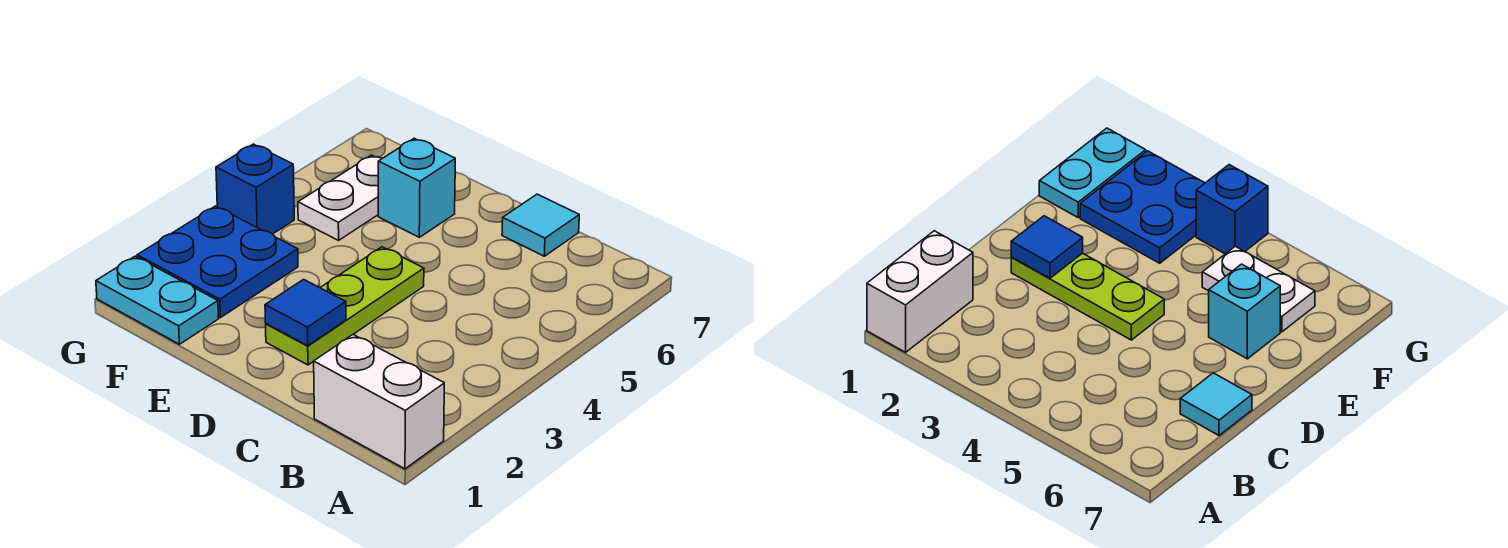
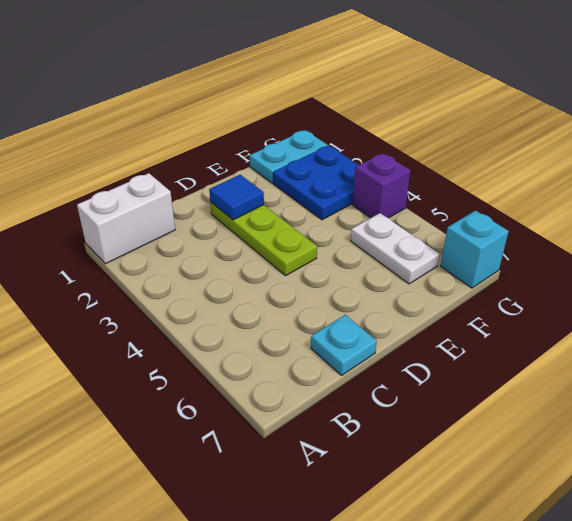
cyan 1x1 tile [502,194,579,256] -> cyan 1x1 plate [311,315,377,375]
cyan 1x1 brick [378,138,455,237] -> cyan 1x1 brick moved to [441,211,509,288]
blue 1x1 brick [216,144,294,234] -> purple 1x1 brick [353,153,411,218]

